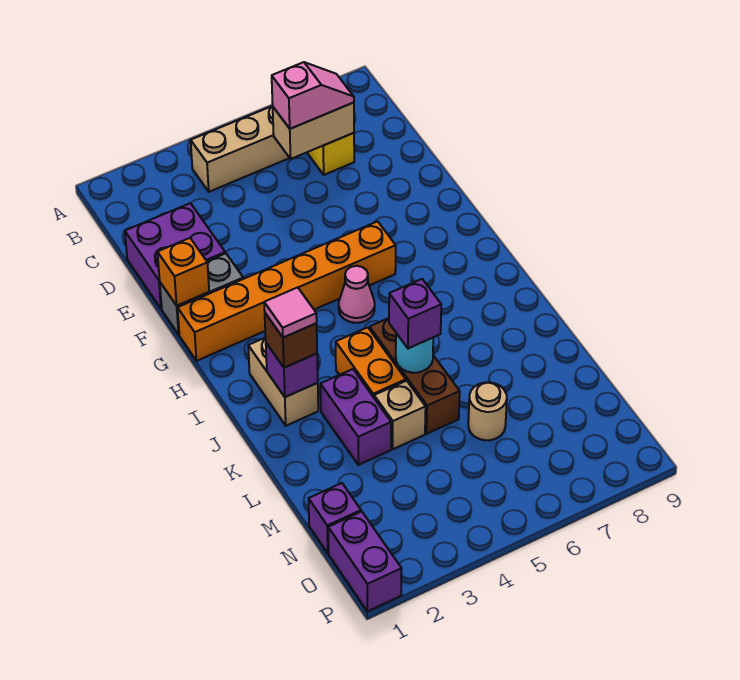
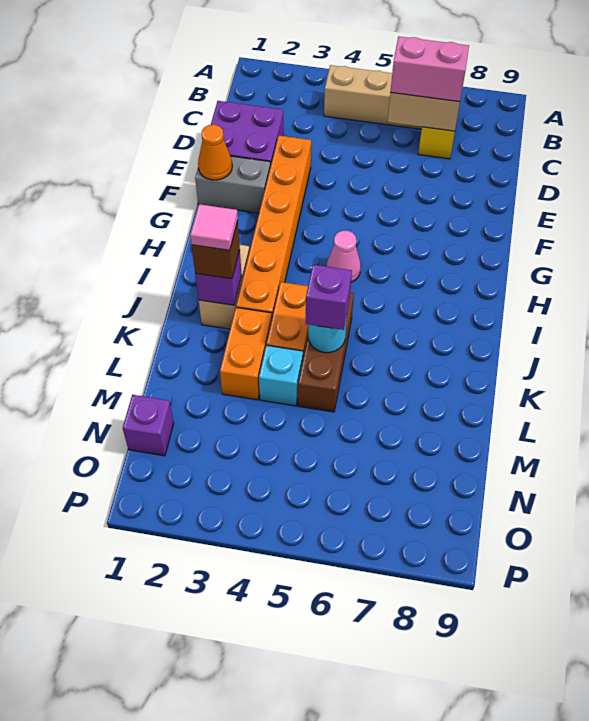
pink 1x2 slope [272,62,354,129] -> pink 1x2 brick [391,37,469,102]
orange 1x1 brick [157,238,209,306] -> orange 1x1 cone [198,125,232,180]
orange 1x6 brick [178,221,396,361] -> orange 1x6 brick turned to [236,136,311,317]
purple 1x2 brick [320,369,391,465] -> orange 1x2 brick [220,308,272,400]
tan 1x1 brick [374,381,426,449] -> cyan 1x1 brick [259,345,303,406]
tan 1x1 round brick [468,382,507,440] -> none
purple 1x2 brick [328,512,402,612] -> none

